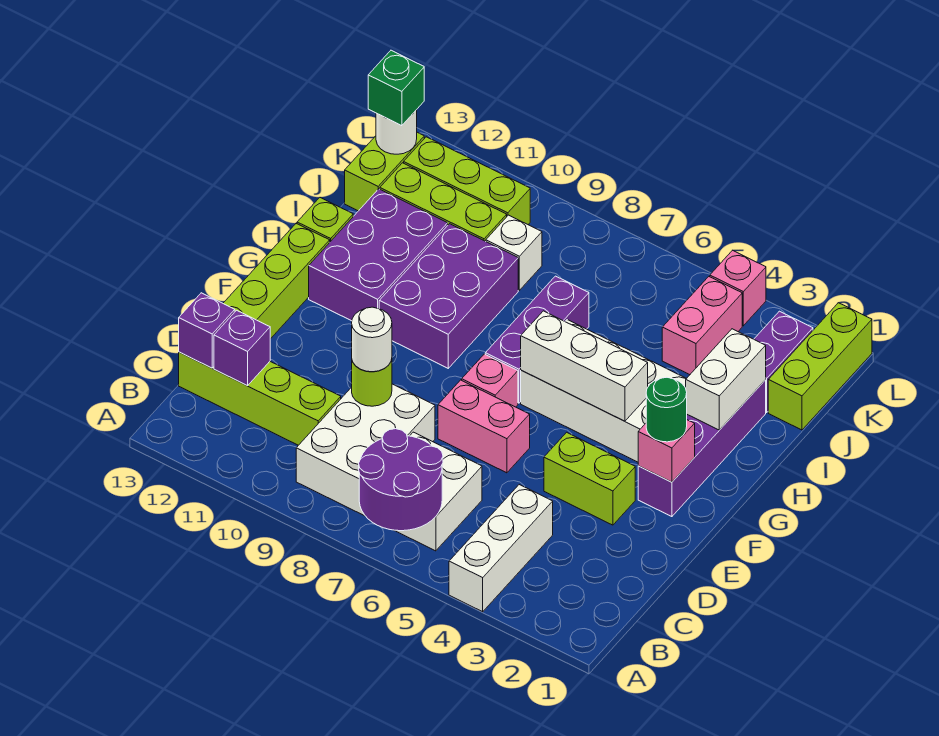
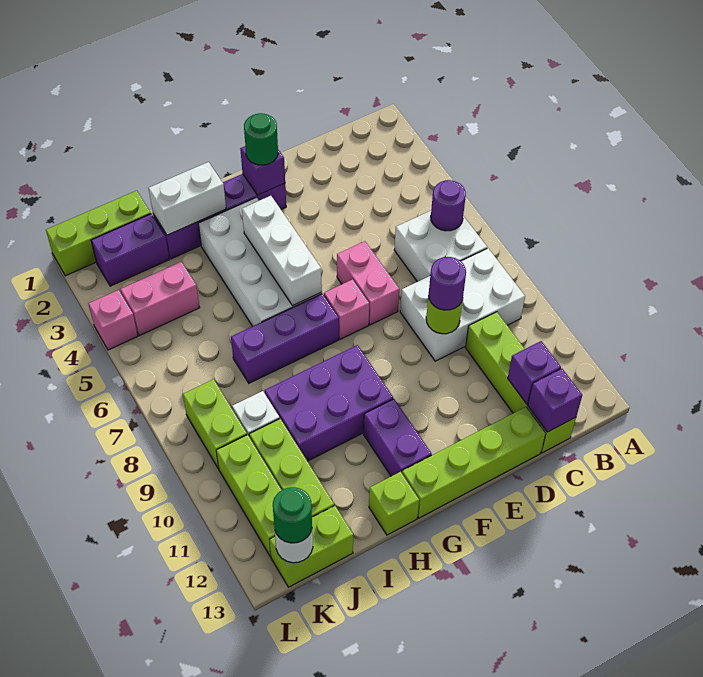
white 1x3 brick [449,485,553,612] -> none
purple 2x2 round brick [359,429,443,531] -> purple 1x1 round brick [431,180,466,231]
white 1x1 round brick [352,307,392,372] -> purple 1x1 round brick [429,257,466,310]
lime 1x2 brick [544,432,635,525] -> lime 1x2 brick moved to [183,379,247,469]
pink 1x1 brick [638,420,695,482] -> purple 1x1 brick [240,146,285,195]
purple 2x3 brick [309,189,448,321] -> purple 1x2 brick [364,399,432,476]
green 1x1 brick [368,50,424,126] -> green 1x1 round brick [273,487,312,543]

